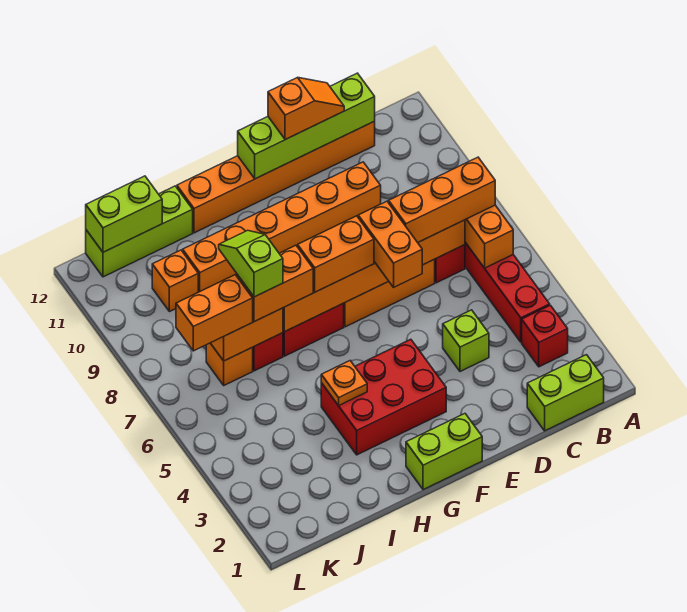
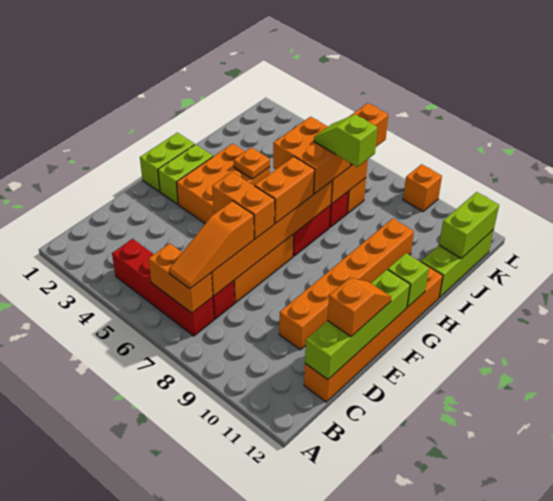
lime 1x2 brick [527,355,604,431] -> lime 1x2 brick moved to [158,144,213,204]
red 1x1 brick [522,305,568,367] -> none
orange 1x3 brick [389,157,495,243] -> orange 1x3 slope [169,201,254,289]
lime 1x1 brick [443,310,489,371] -> lime 1x1 brick moved to [388,253,429,307]
orange 1x2 slope [268,77,344,140] -> orange 1x2 slope turned to [327,278,391,337]
red 2x3 brick [321,339,446,455] -> orange 2x3 brick [176,144,270,223]
orange 1x2 brick [237,245,313,322] -> orange 2x2 brick [273,117,351,194]
lime 1x2 slope [219,230,283,297] -> lime 1x2 slope turned to [314,114,378,167]
orange 1x1 brick [152,250,198,312] -> orange 1x1 brick moved to [403,164,442,212]

